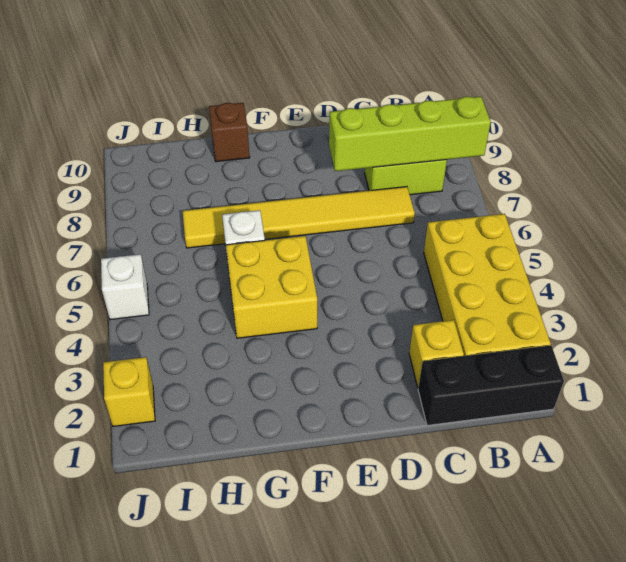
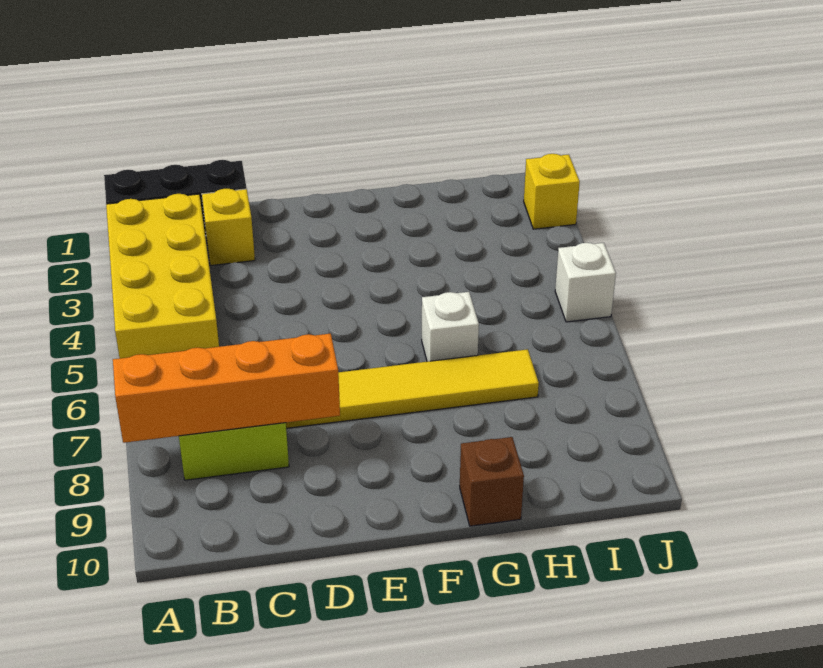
lime 1x4 brick [329,97,491,171] -> orange 1x4 brick [113,334,340,443]
yellow 2x2 brick [226,236,317,338] -> none

